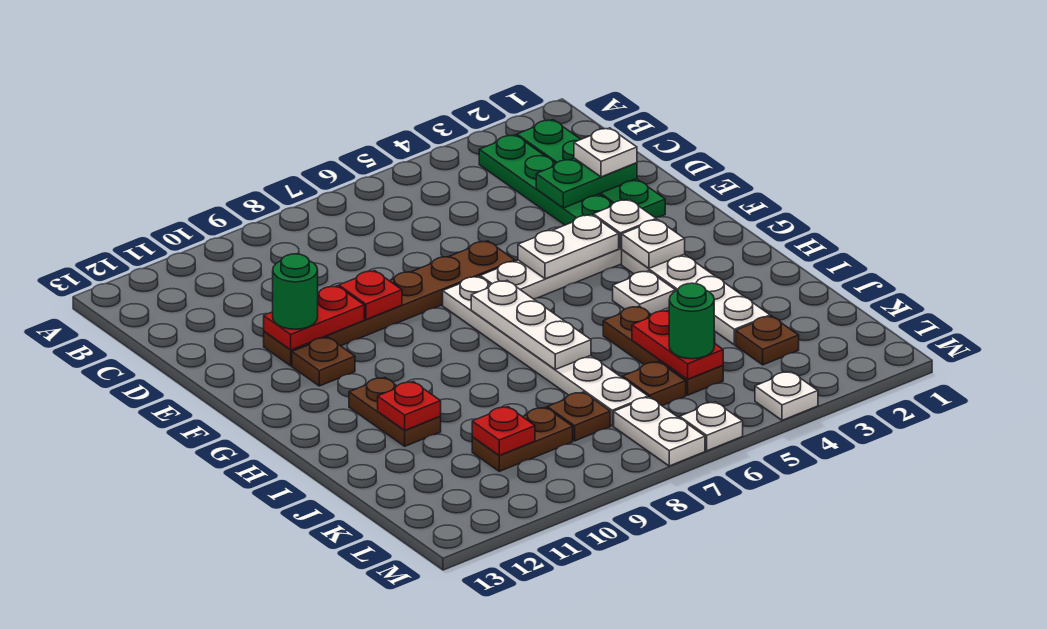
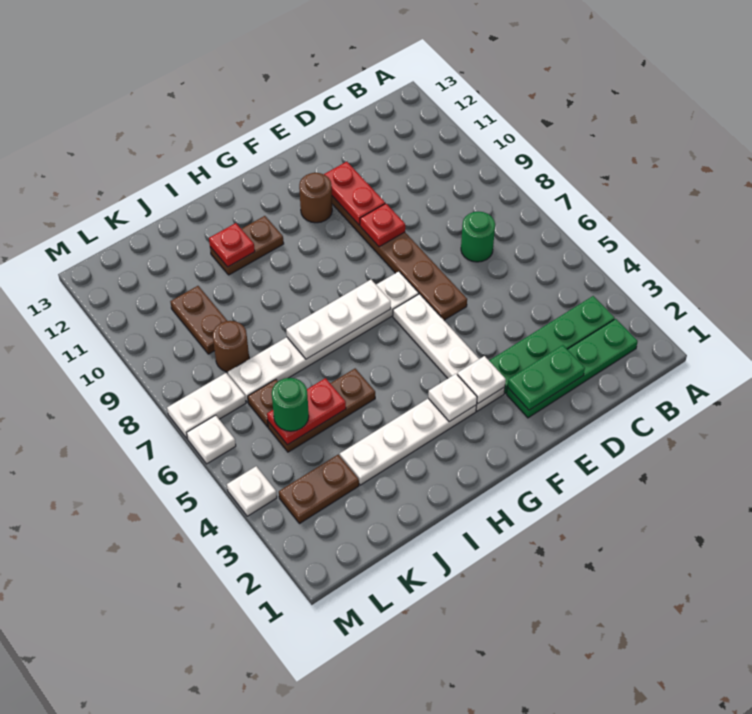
green 1x2 plate [536,158,637,208] -> green 1x2 plate turned to [507,345,585,410]
white 1x1 plate [574,128,637,177] -> none
green 1x1 round brick [273,254,318,329] -> green 1x1 round brick moved to [461,212,495,262]
white 1x2 plate [518,215,619,279] -> none
brown 1x1 plate [292,337,355,386] -> brown 1x1 round brick [299,173,332,223]
white 1x1 plate [613,271,676,315] -> none
brown 1x1 plate [736,316,799,365] -> brown 1x2 plate [279,455,359,524]
brown 1x1 plate [547,392,610,441] -> brown 1x1 round brick [213,321,249,372]
red 1x1 plate [472,407,535,455] -> none

